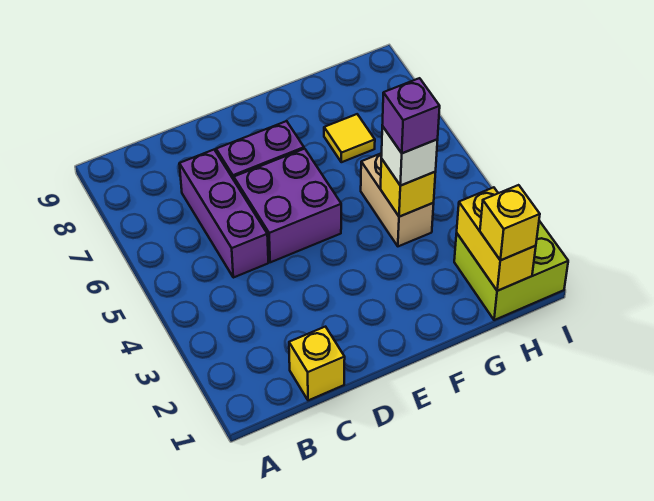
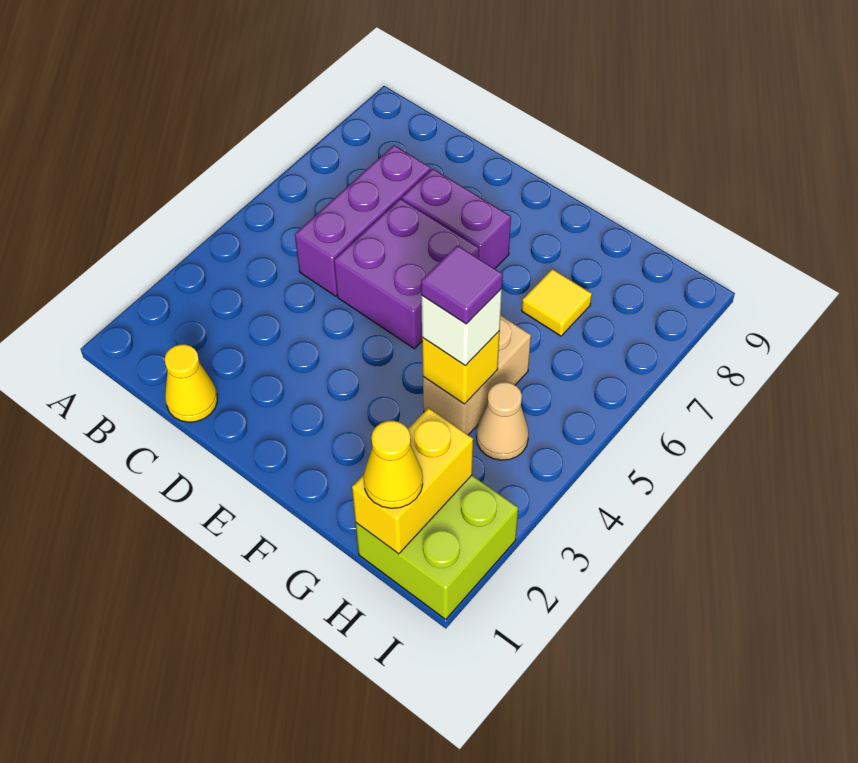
yellow 1x1 brick [289,327,345,400] -> yellow 1x1 cone [165,344,217,422]
purple 1x1 brick [382,78,440,153] -> purple 1x1 tile [421,245,503,324]
yellow 1x1 brick [480,185,540,260] -> yellow 1x1 cone [364,421,423,508]
none -> tan 1x1 cone [476,382,529,460]

